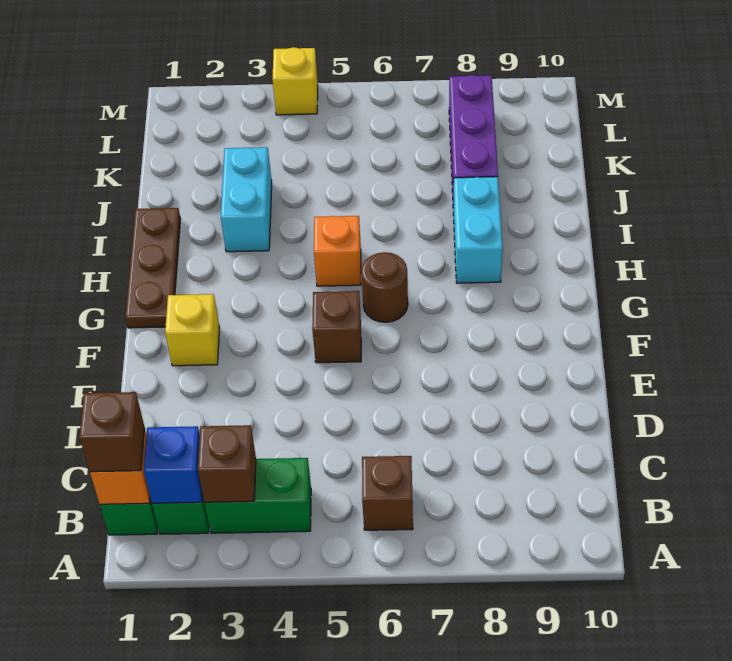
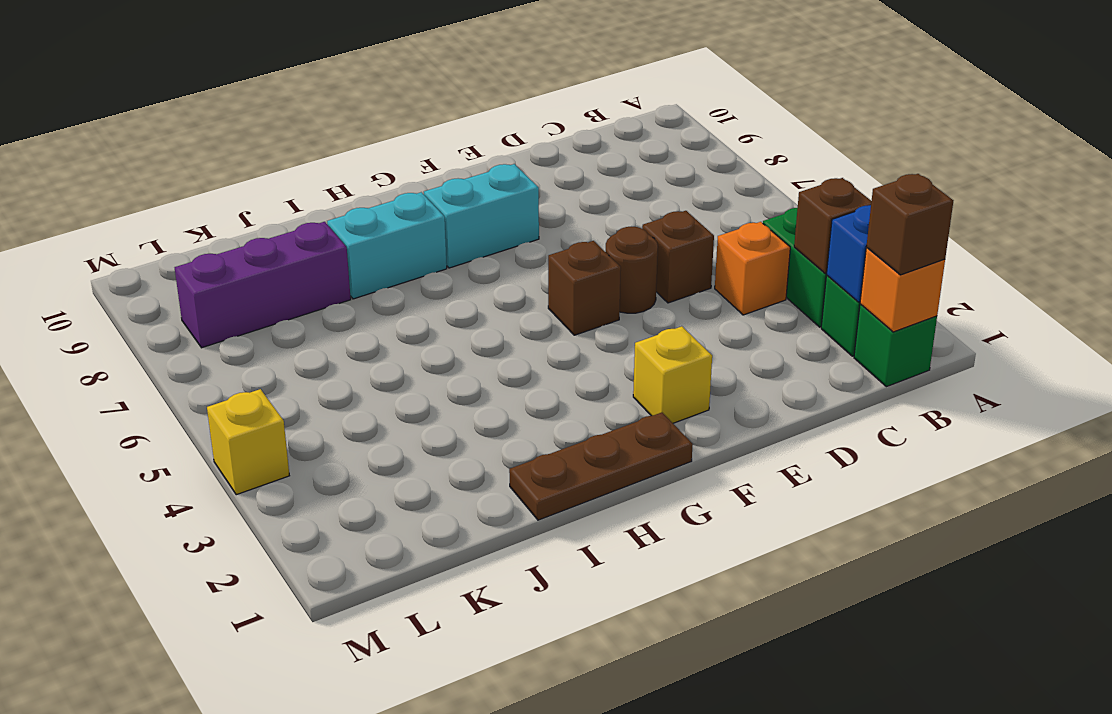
brown 1x1 brick [362,456,413,530] -> brown 1x1 brick moved to [642,211,714,303]
brown 1x1 round brick [362,252,408,322] -> brown 1x1 round brick moved to [606,227,658,313]
orange 1x1 brick [314,216,361,286] -> orange 1x1 brick moved to [715,222,790,315]
cyan 1x2 brick [221,147,272,252] -> cyan 1x2 brick moved to [424,164,539,268]

